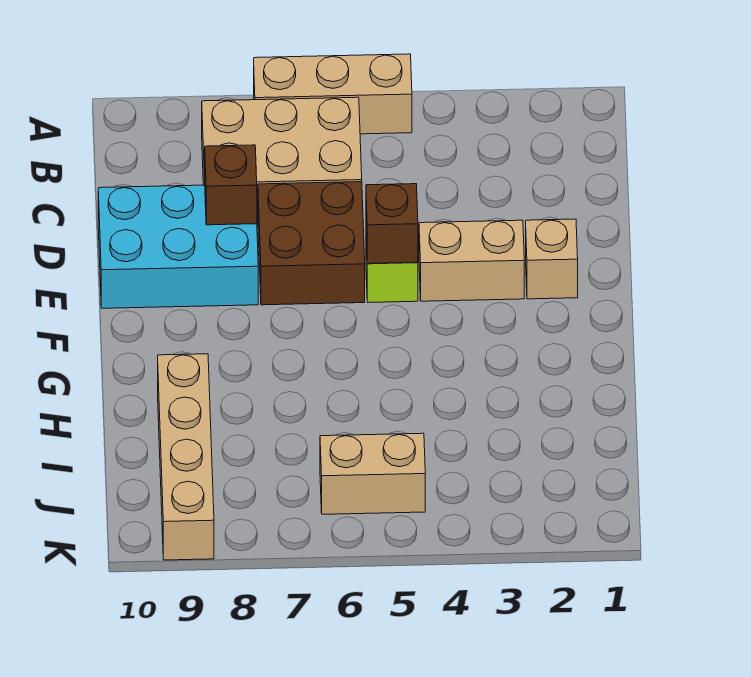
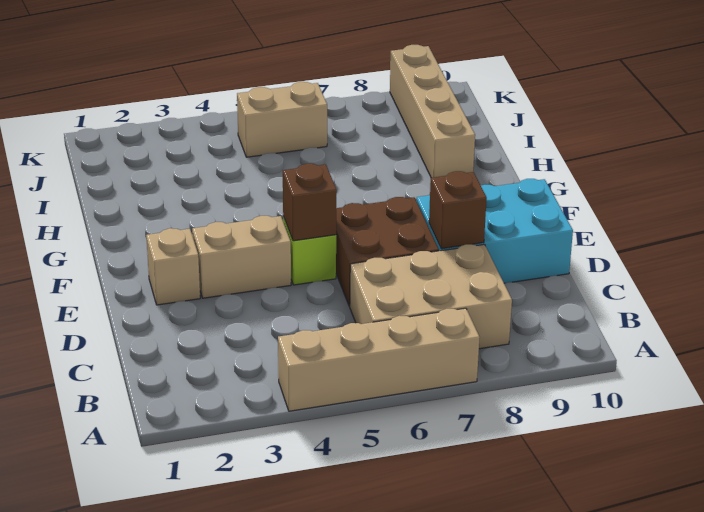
tan 1x3 brick [254,54,412,134] -> tan 1x4 brick [278,308,480,411]

